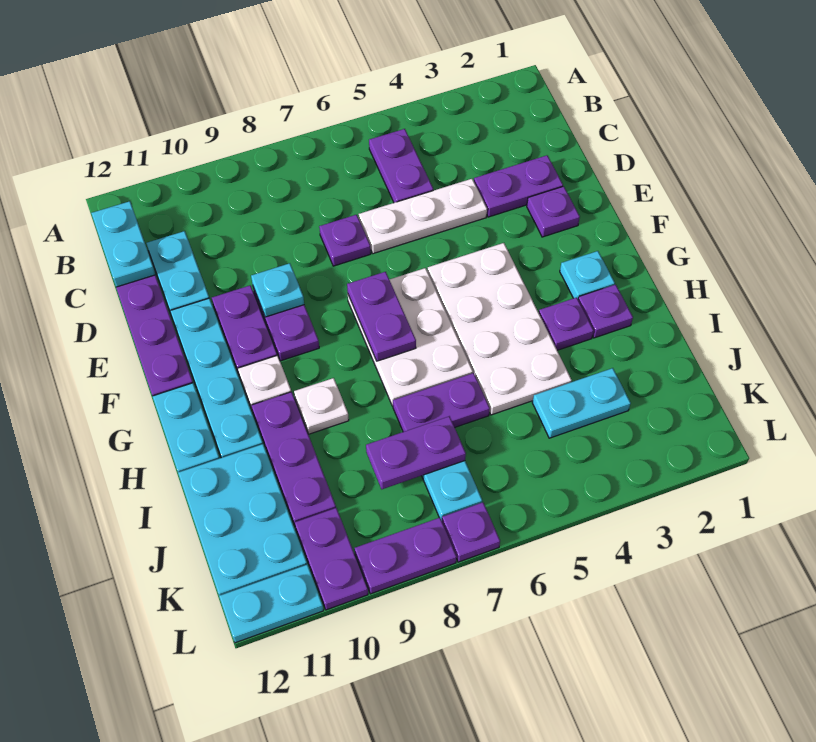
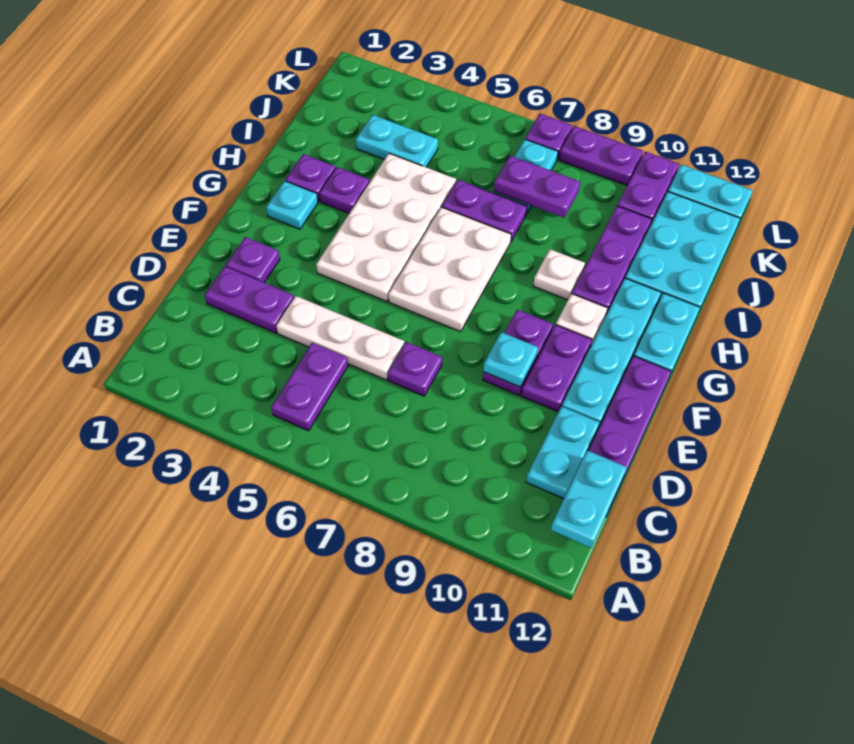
purple 1x2 plate [347,272,416,361] -> none

